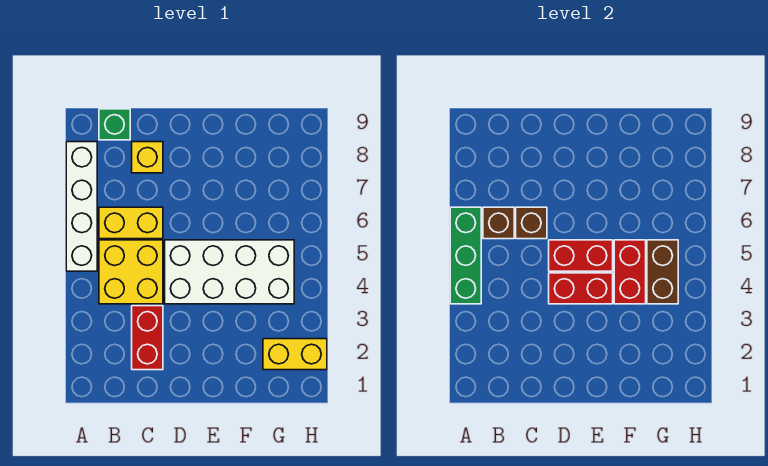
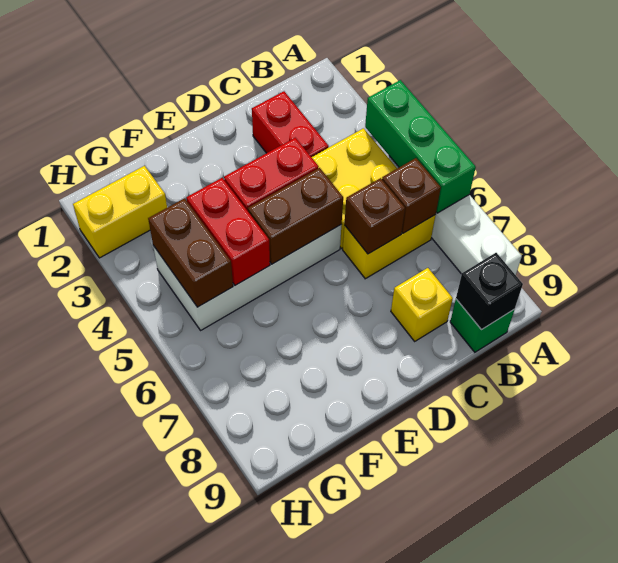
none -> black 1x1 brick [456,253,523,330]
red 1x2 brick [549,240,613,271] -> brown 1x2 brick [248,168,343,264]

